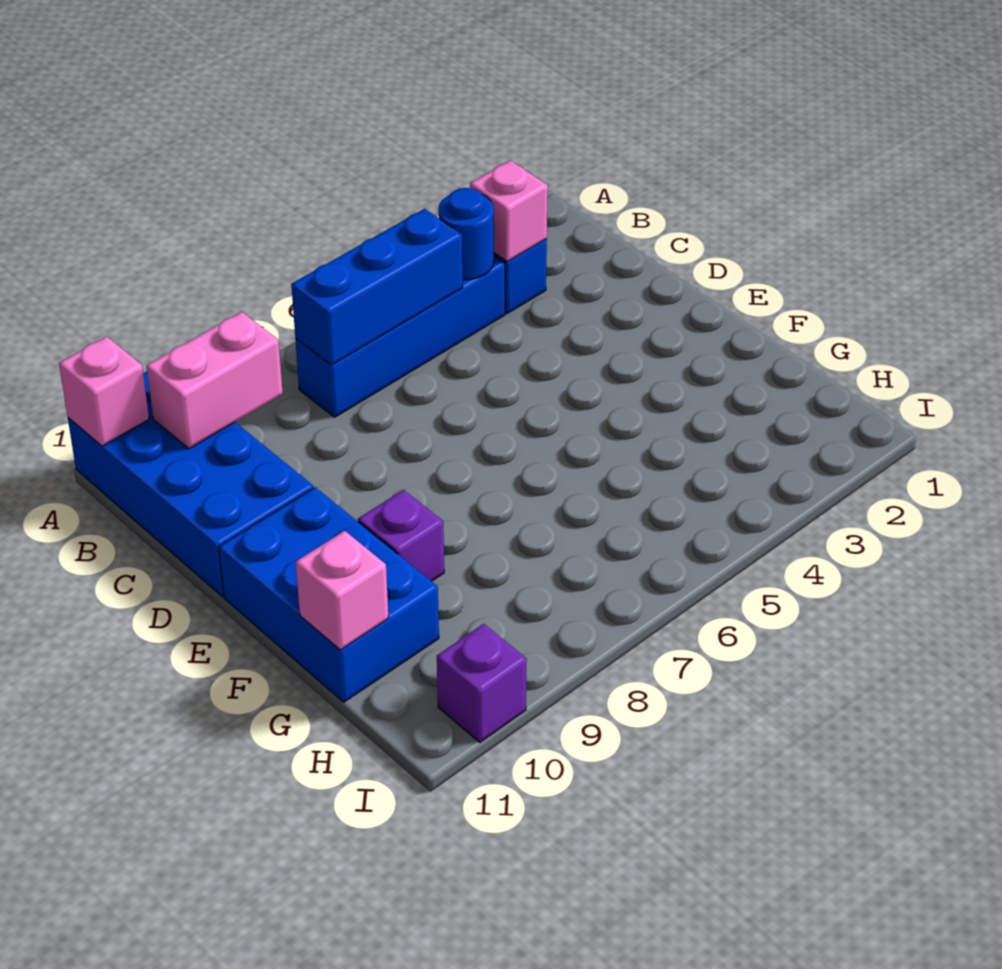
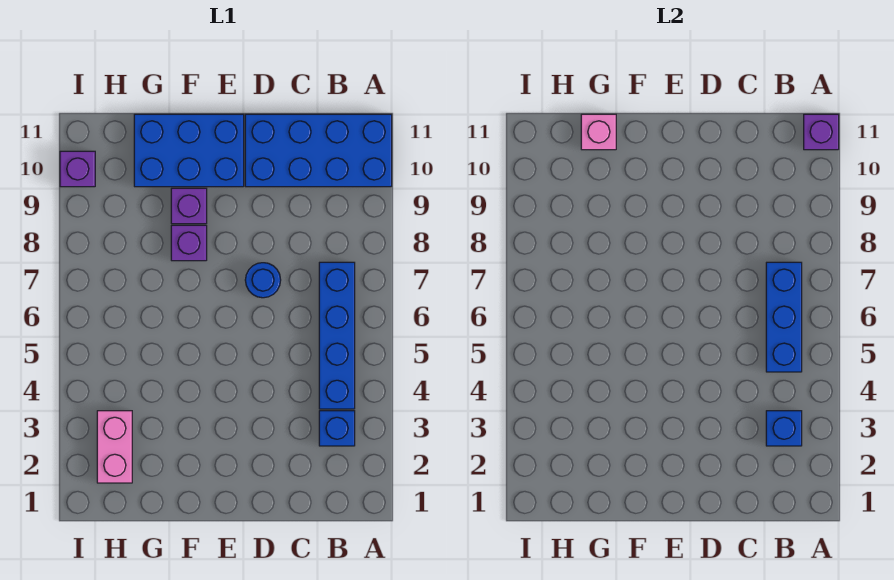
pink 1x1 brick [59,337,149,446] -> purple 1x1 brick [804,114,839,150]
pink 1x1 brick [470,160,548,262] -> blue 1x1 brick [766,411,802,446]
blue 1x1 round brick [438,188,494,279] -> blue 1x1 round brick moved to [245,263,281,298]
pink 1x2 brick [147,312,283,449] -> pink 1x2 brick moved to [97,411,132,483]
none -> purple 1x1 brick [171,225,207,261]

